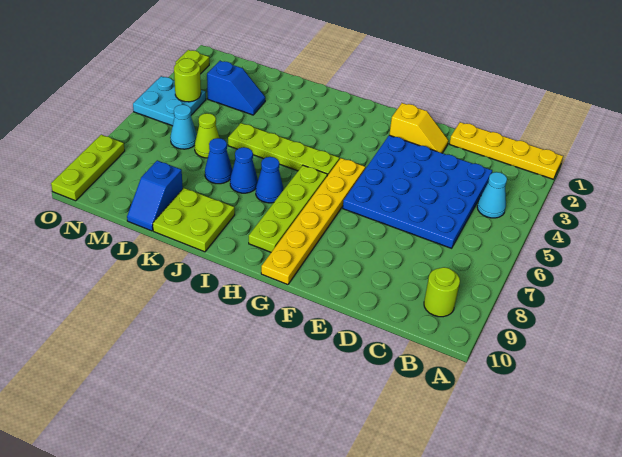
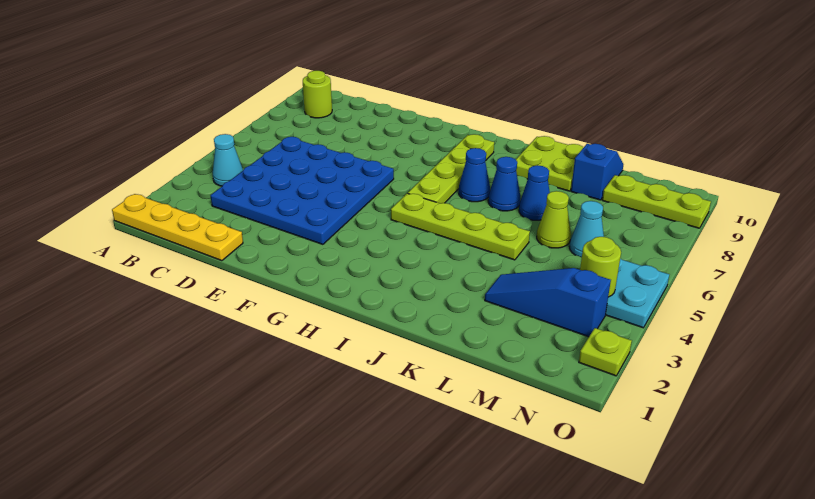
yellow 1x2 slope [389,103,448,153] -> none
yellow 1x6 plate [261,158,365,285] -> none
blue 1x2 slope [207,61,265,115] -> blue 1x3 slope [485,268,611,337]
lime 1x3 plate [51,135,125,201] -> lime 1x3 plate turned to [602,175,711,228]

